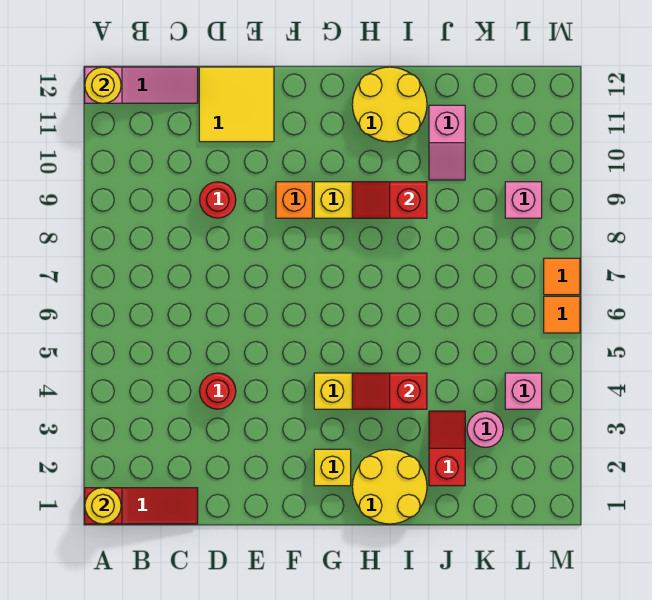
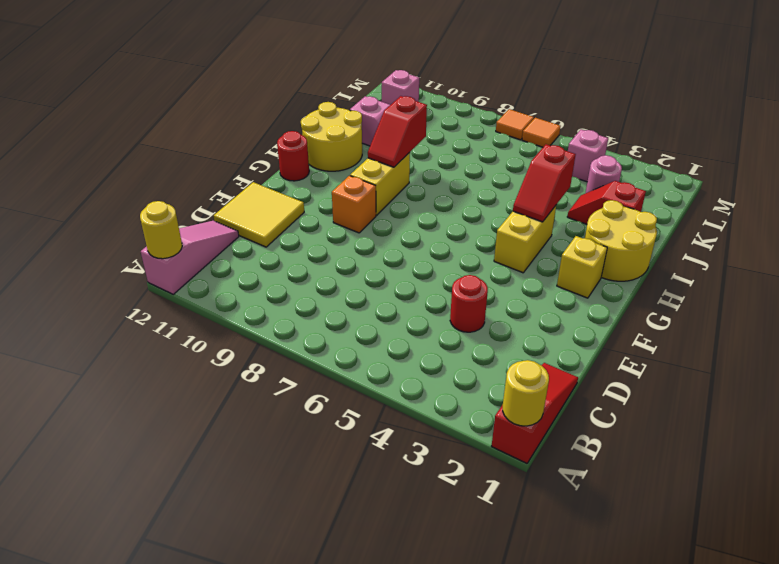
red 1x1 round brick [200,182,236,218] -> red 1x1 round brick moved to [277,131,309,181]
pink 1x1 brick [505,182,542,218] -> pink 1x1 brick moved to [382,70,419,105]

